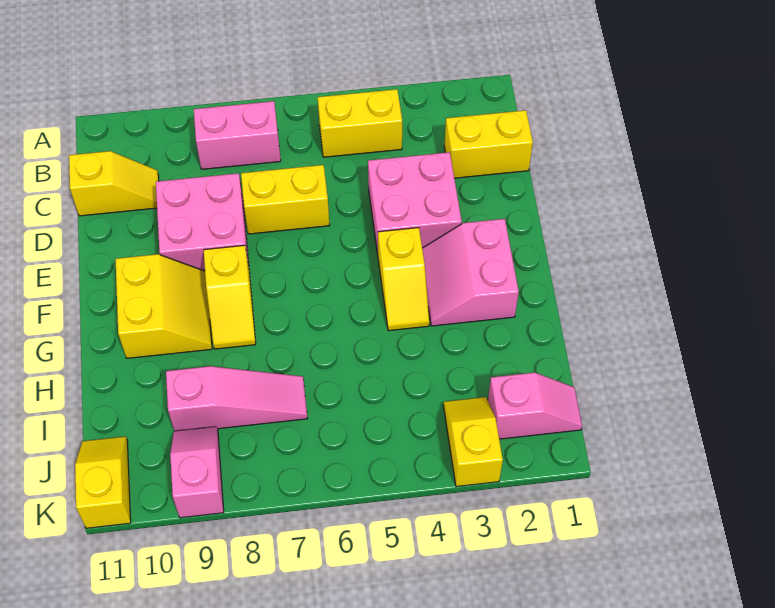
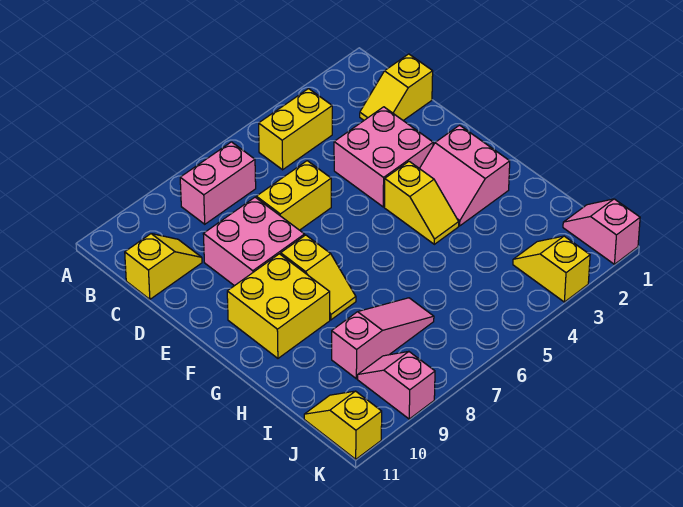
yellow 1x2 brick [444,110,533,178] -> yellow 1x2 slope [360,54,433,120]
yellow 2x2 slope [116,254,212,358] -> yellow 2x2 brick [227,254,330,358]
pink 1x2 slope [488,373,582,439] -> pink 1x2 slope turned to [563,199,640,264]

